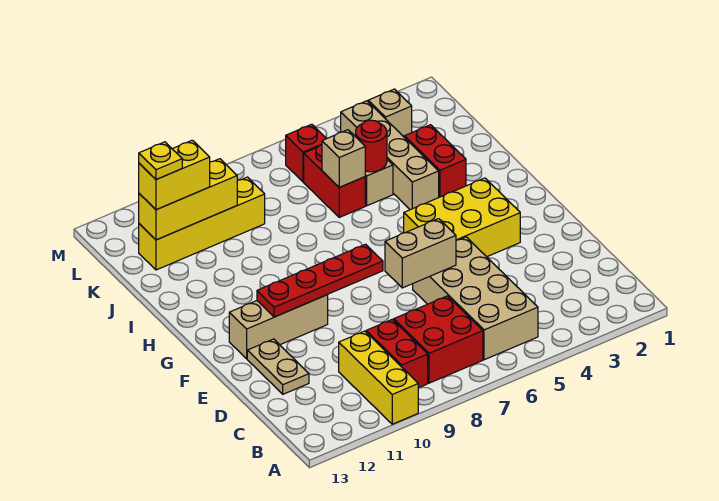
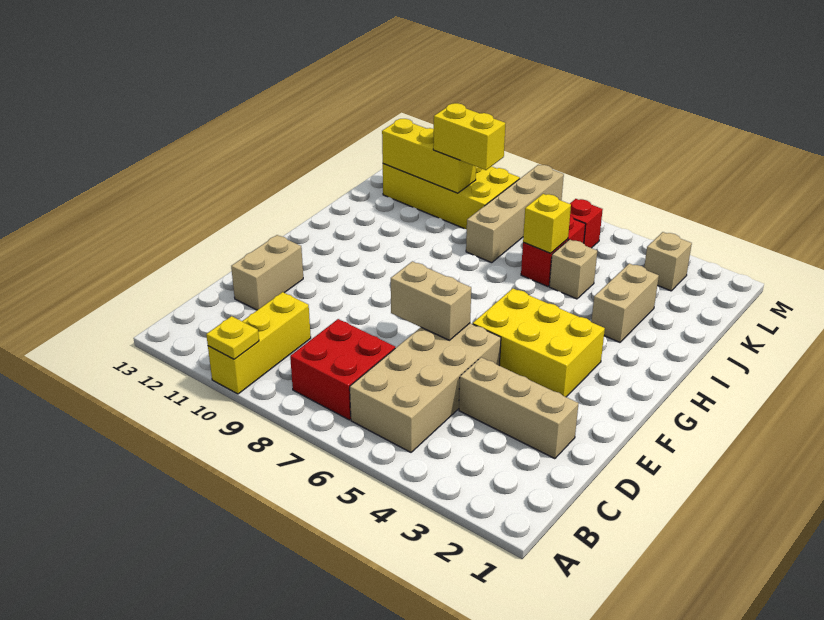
red 1x2 brick [366,319,428,388] -> none
tan 1x2 plate [247,339,309,394] -> tan 1x2 brick [231,235,303,310]
red 1x4 plate [257,244,383,317] -> none
tan 1x3 brick [229,295,328,359] -> tan 1x3 brick moved to [459,357,579,459]
red 1x2 brick [404,125,466,197] -> tan 1x2 brick [591,263,659,342]
tan 1x4 brick [341,101,439,210] -> tan 1x4 brick moved to [466,165,564,263]
red 1x1 round brick [356,120,387,172] -> none
tan 1x1 brick [322,130,365,187] -> yellow 1x1 brick [523,194,571,253]
yellow 1x4 brick [139,177,265,270] -> yellow 2x4 brick [383,164,520,229]
yellow 1x2 brick [139,140,210,210] -> yellow 1x2 brick moved to [433,103,505,170]
yellow 1x1 plate [139,142,182,180] -> yellow 1x1 plate moved to [206,316,259,359]

